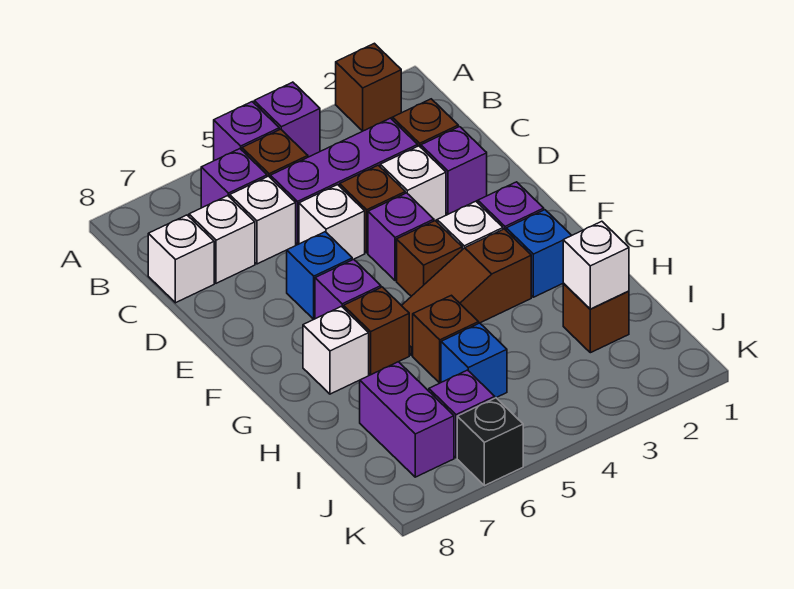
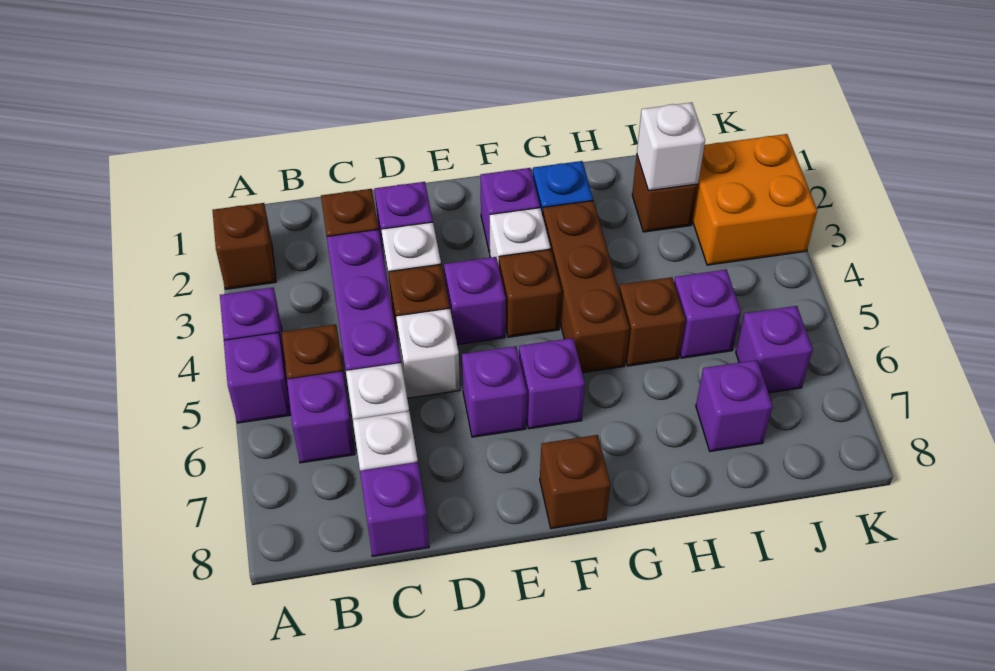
white 1x1 brick [148,215,214,303] -> purple 1x1 brick [360,462,429,556]
blue 1x1 brick [287,232,352,319] -> purple 1x1 brick [462,346,527,437]
brown 1x3 slope [401,229,531,355] -> brown 1x3 brick [543,201,629,373]
brown 1x1 brick [344,287,409,375] -> brown 1x1 brick moved to [540,435,610,529]
white 1x1 brick [303,307,369,394] -> none
blue 1x1 brick [441,323,507,398] -> purple 1x1 brick [674,270,741,358]
purple 1x2 brick [360,362,454,477] -> purple 1x1 brick [696,360,773,451]
none -> orange 2x2 brick [692,134,817,265]
black 1x1 brick [457,398,523,486] -> none

